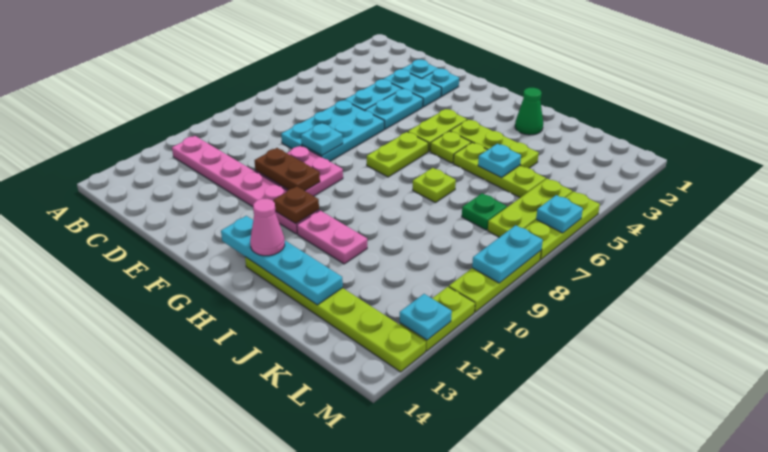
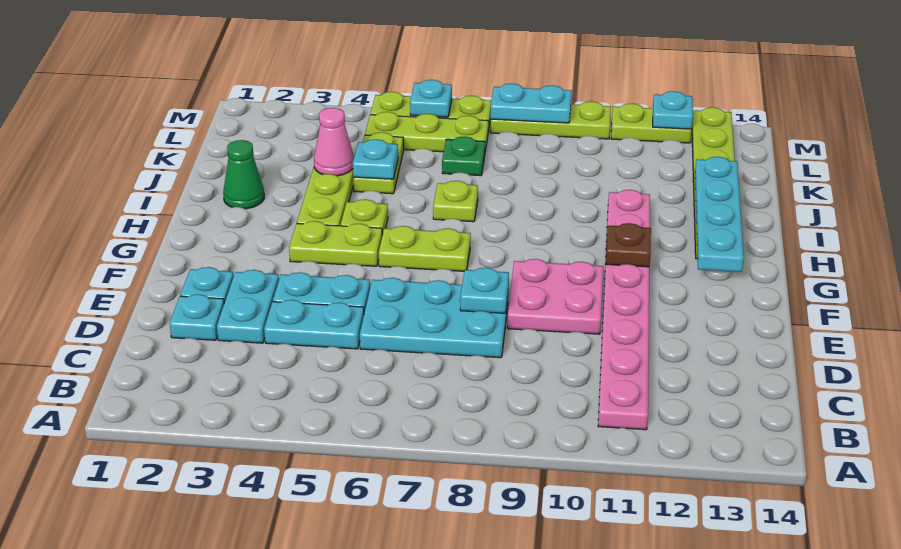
brown 1x2 plate [254,148,320,191] -> none
pink 1x1 cone [250,199,285,256] -> pink 1x1 cone moved to [314,108,354,176]
lime 1x3 plate [453,142,546,198] -> lime 1x2 plate [353,132,404,194]

